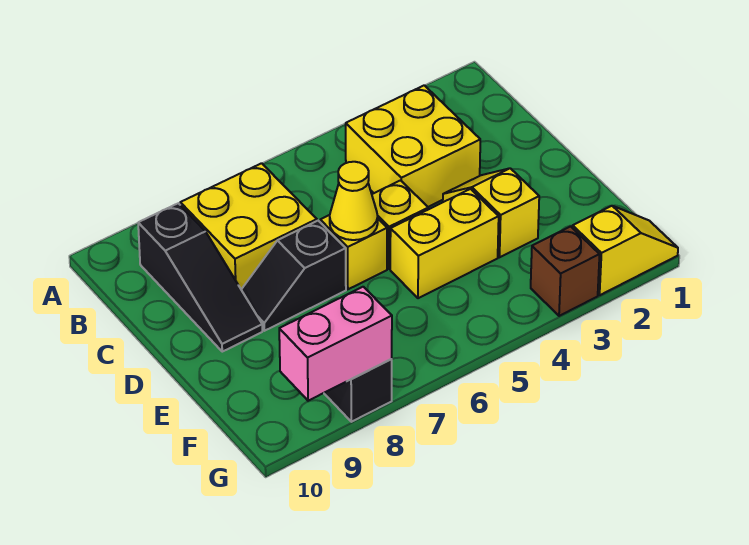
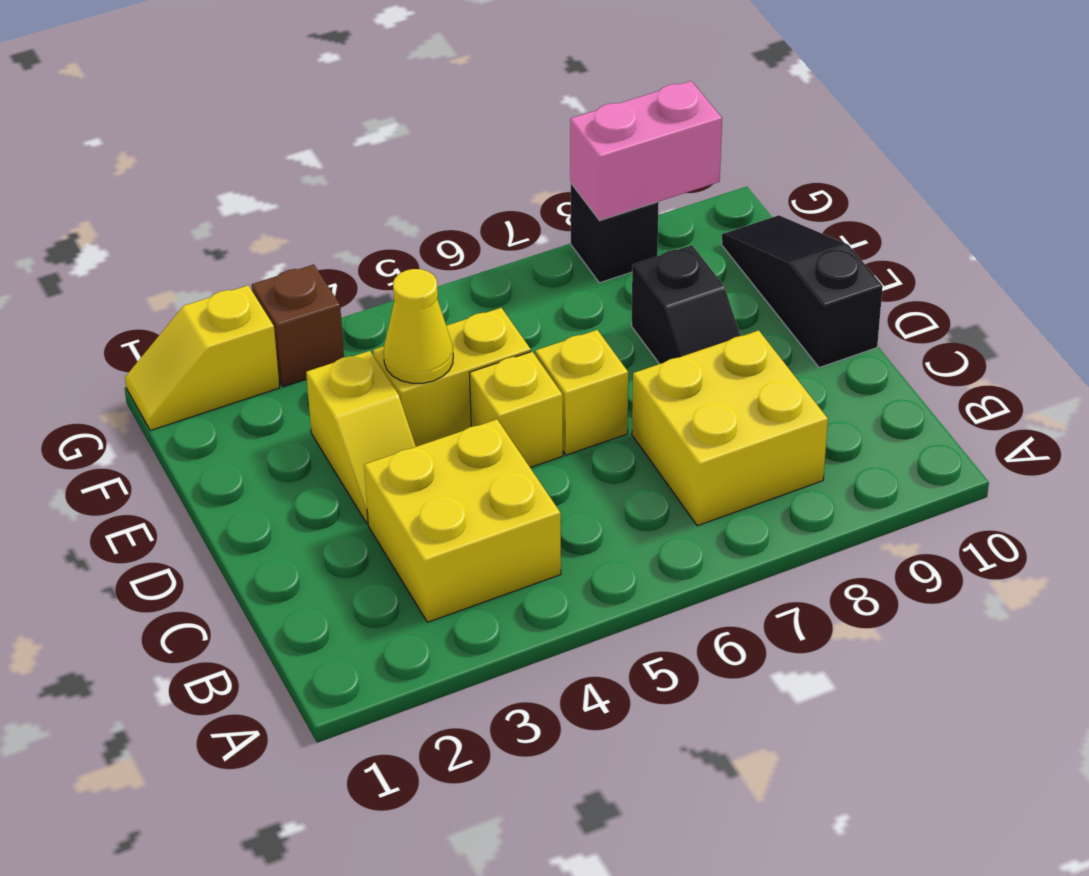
black 1x3 slope [138,203,262,352] -> black 1x3 slope moved to [722,215,883,368]
yellow 1x1 cone [330,162,378,240] -> yellow 1x1 cone moved to [384,269,453,383]
black 1x2 slope [241,221,346,331] -> black 1x2 slope turned to [632,245,740,364]

